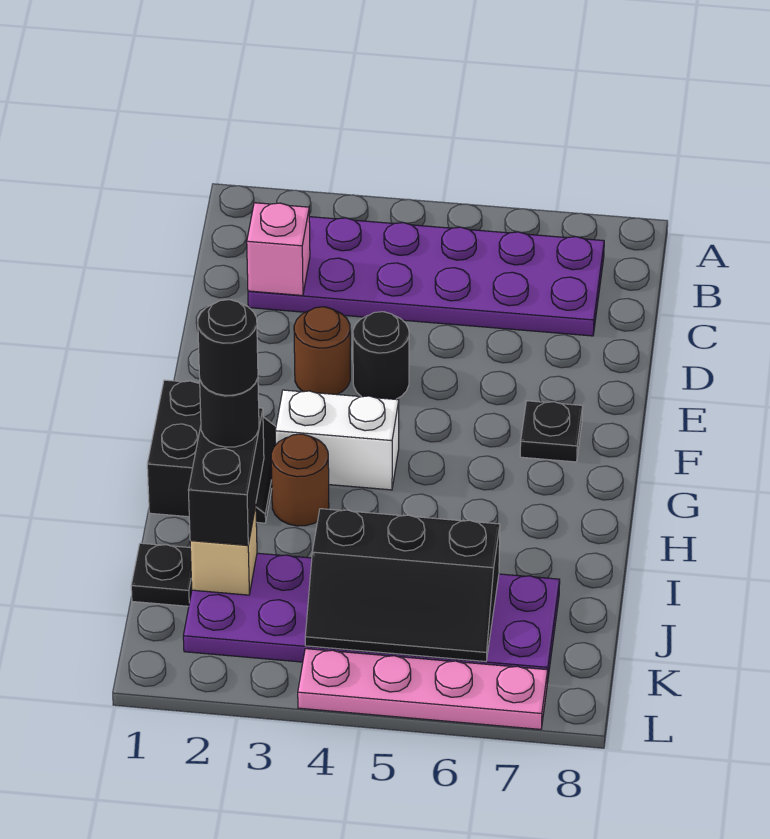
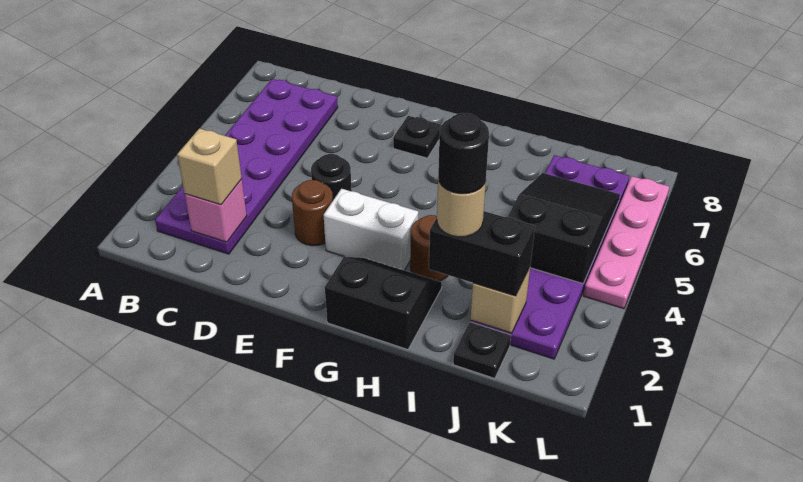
none -> tan 1x1 brick [177,128,242,205]
white 1x2 brick [275,390,399,490] -> white 1x2 brick turned to [324,189,418,270]
black 1x1 round brick [200,378,259,447] -> tan 1x1 round brick [437,179,486,237]
black 2x3 slope [305,509,500,662] -> black 2x3 slope turned to [508,173,620,284]

